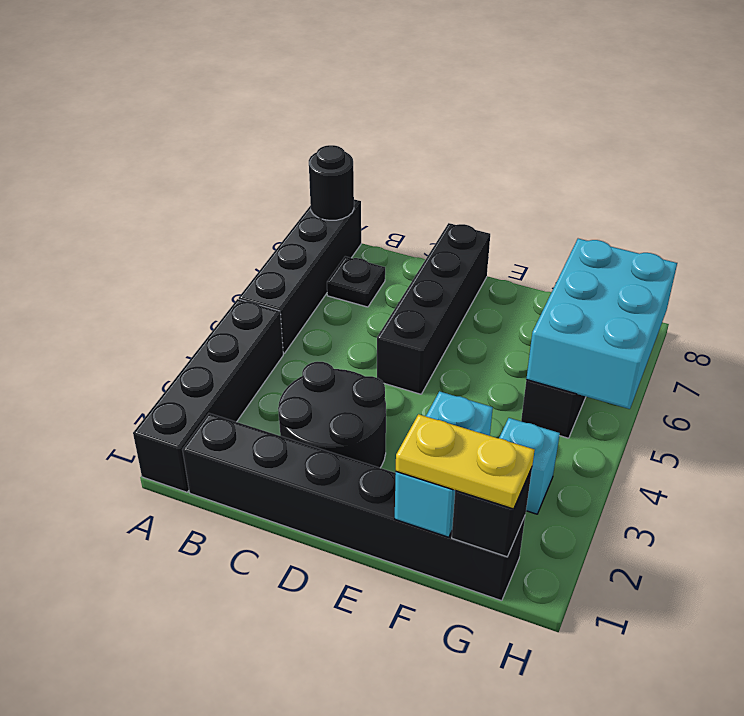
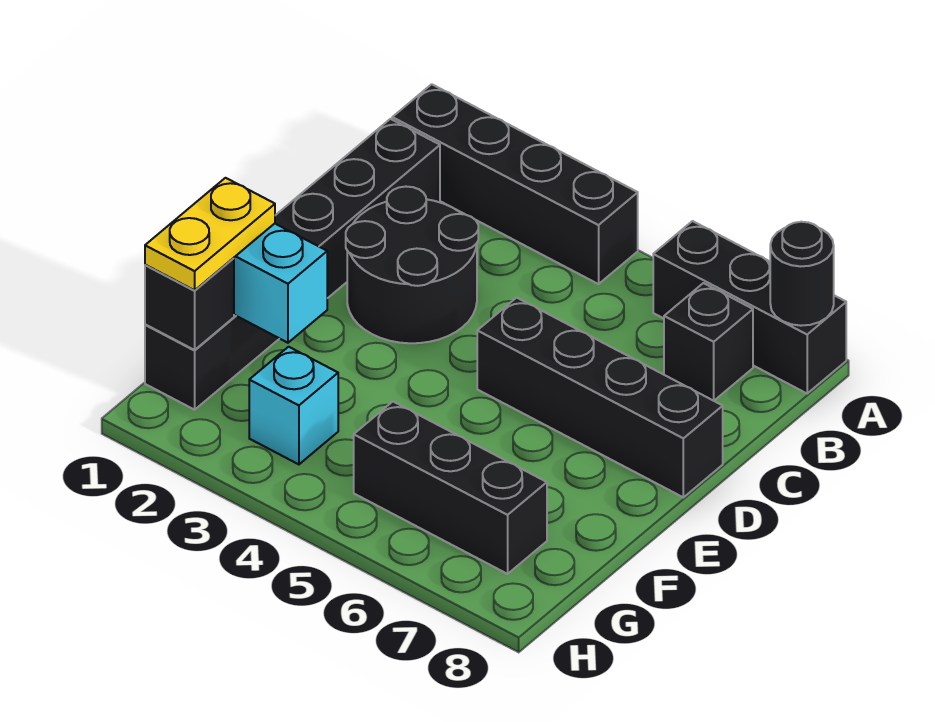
black 1x4 brick [239,199,361,353] -> black 1x3 brick [653,221,846,393]
black 1x1 plate [327,256,385,307] -> black 1x1 brick [664,283,753,401]
cyan 2x3 brick [526,239,677,409] -> none

